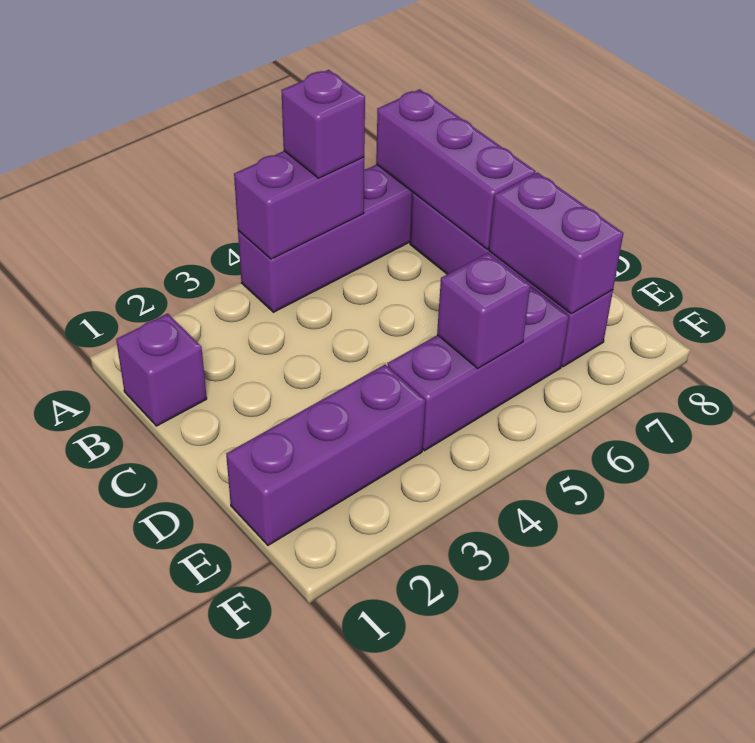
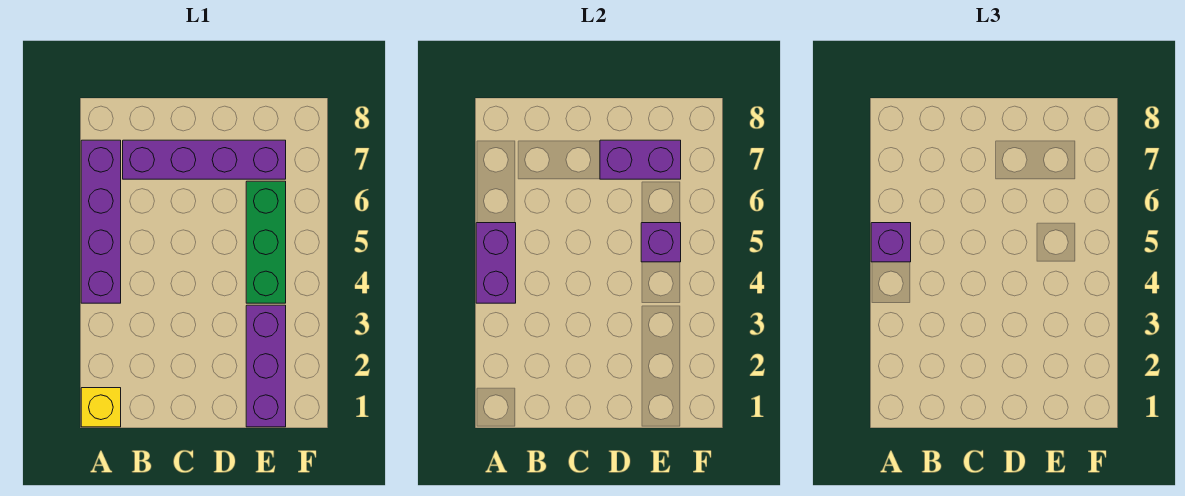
none -> yellow 1x1 brick [81,388,121,427]
purple 1x3 brick [376,89,536,249] -> none
purple 1x1 brick [116,314,207,426] -> none
purple 1x3 brick [388,286,569,451] -> green 1x3 brick [246,181,286,303]

